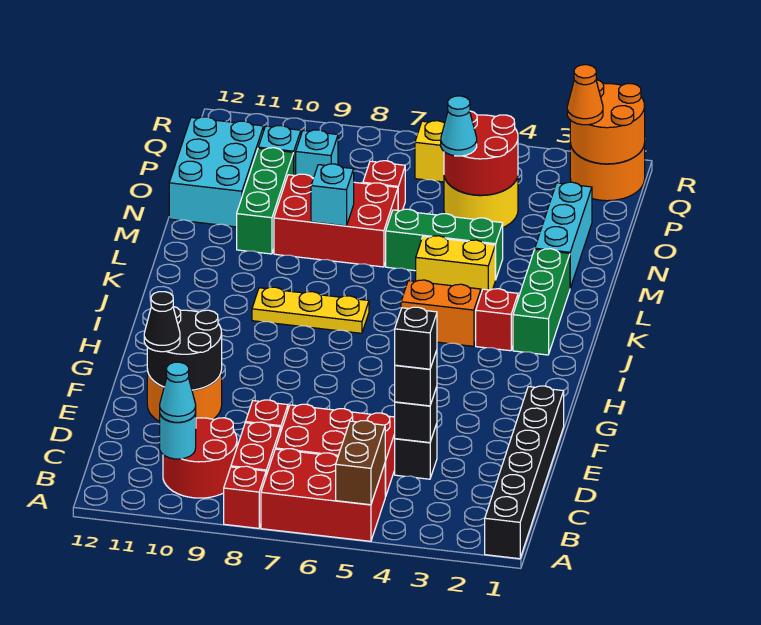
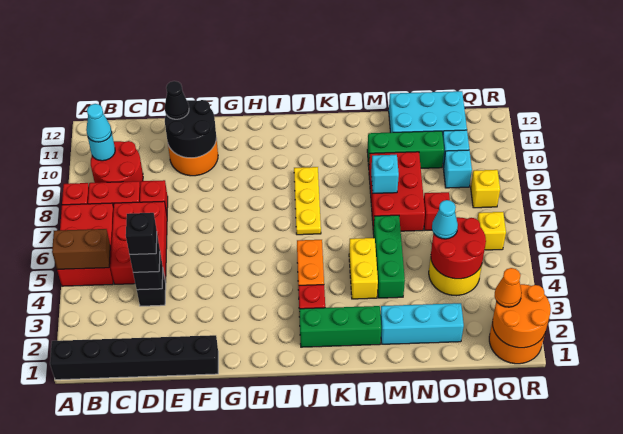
none -> yellow 1x1 brick [471,170,500,208]

